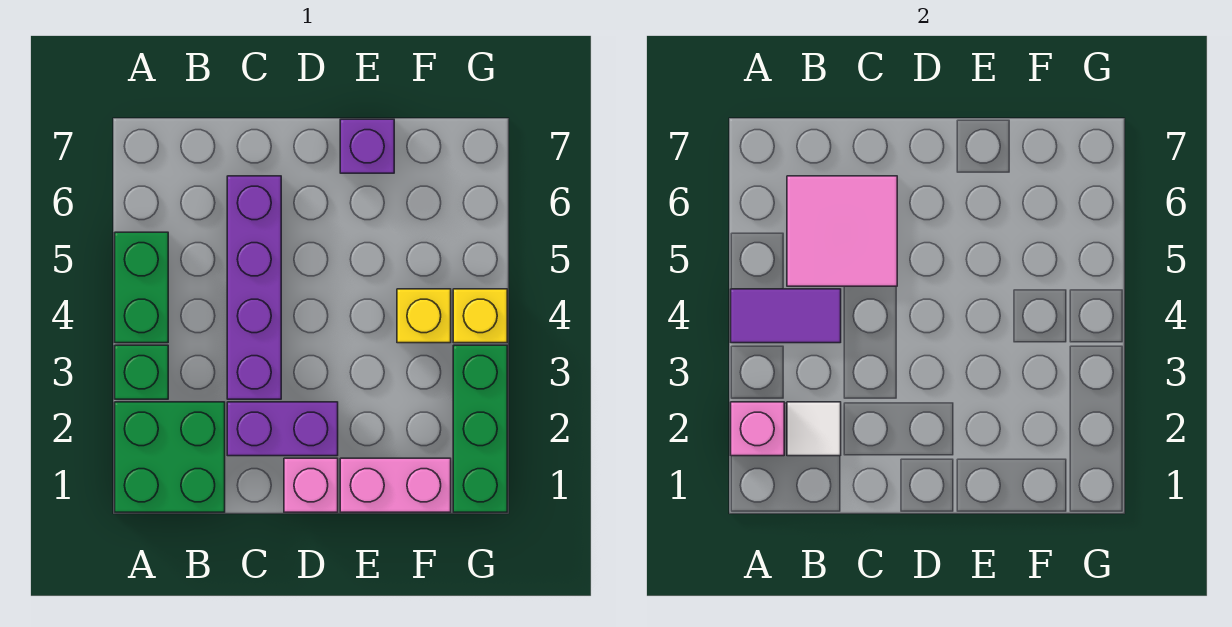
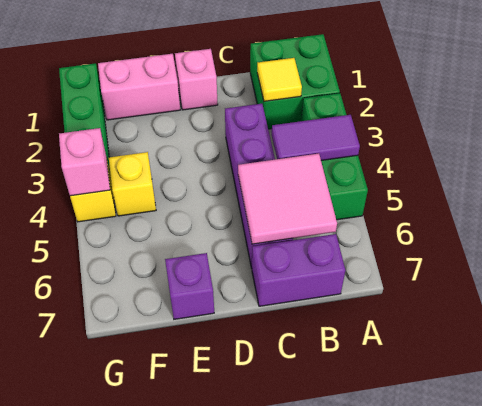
pink 1x1 brick [731,402,784,456] -> pink 1x1 brick moved to [59,128,110,196]
white 1x1 tile [787,402,841,456] -> yellow 1x1 tile [257,58,302,101]
purple 1x2 brick [227,402,338,456] -> purple 1x2 brick moved to [252,234,345,306]

